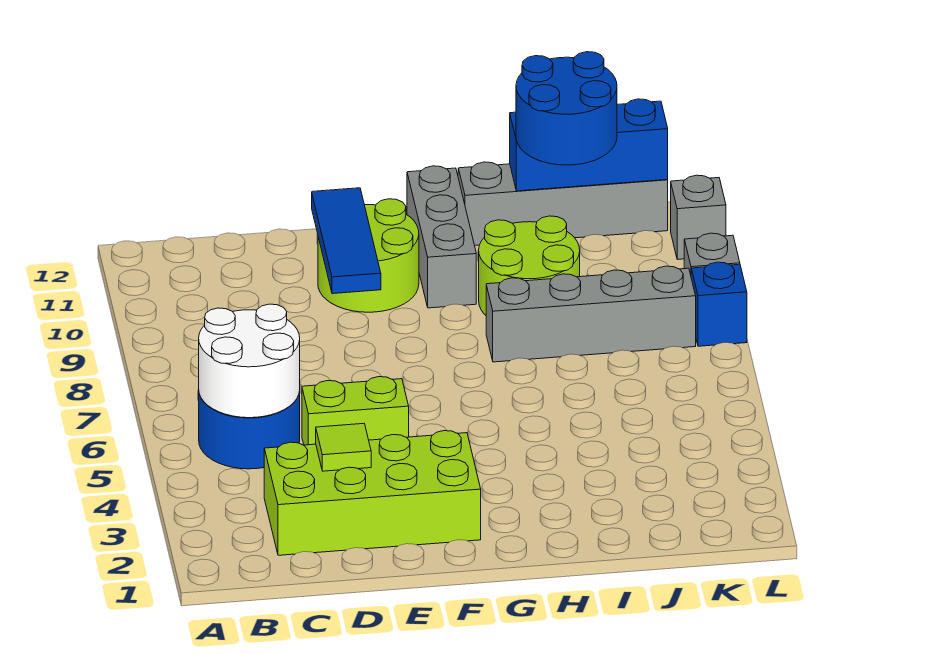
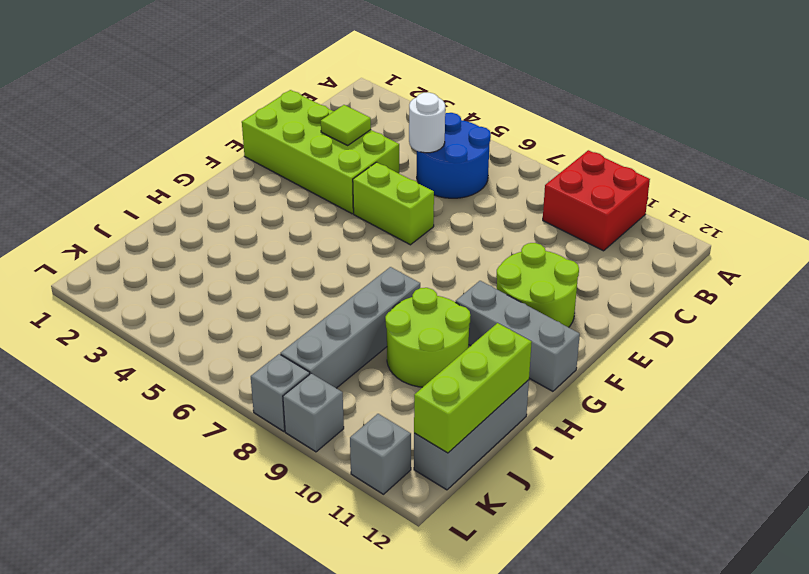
none -> red 2x2 brick [543,150,650,251]
white 2x2 round brick [199,304,300,418] -> white 1x1 round brick [409,93,445,153]
lime 2x4 brick [264,431,481,555] -> lime 2x4 brick turned to [242,90,399,214]
lime 1x2 brick [302,377,409,445] -> lime 1x2 brick turned to [353,162,434,245]
blue 1x3 tile [312,188,381,294] -> none
grey 1x4 brick [458,162,668,245] -> grey 1x3 brick [414,380,529,490]
blue 2x2 round brick [516,52,617,165] -> none
blue 1x3 brick [510,99,668,191] -> lime 1x3 brick [414,323,532,453]
blue 1x1 brick [691,262,747,346] -> grey 1x1 brick [251,354,310,431]

